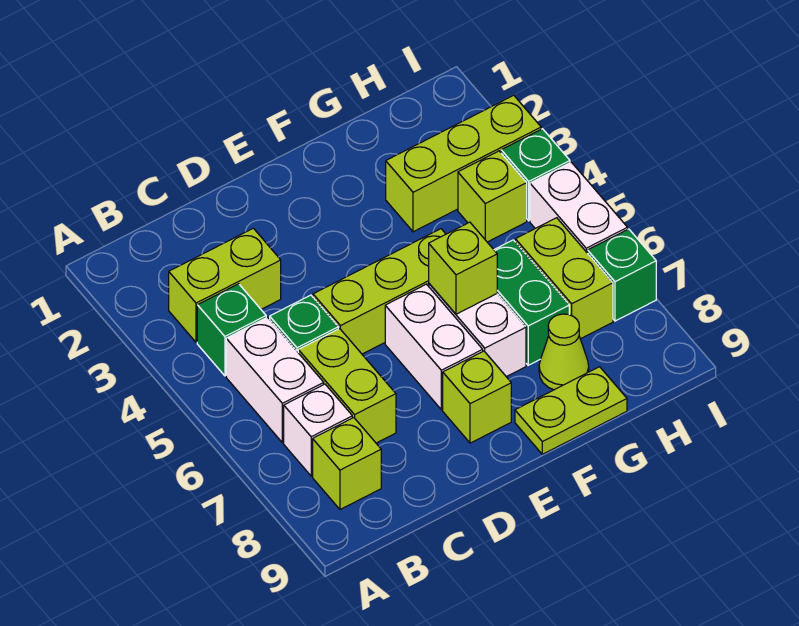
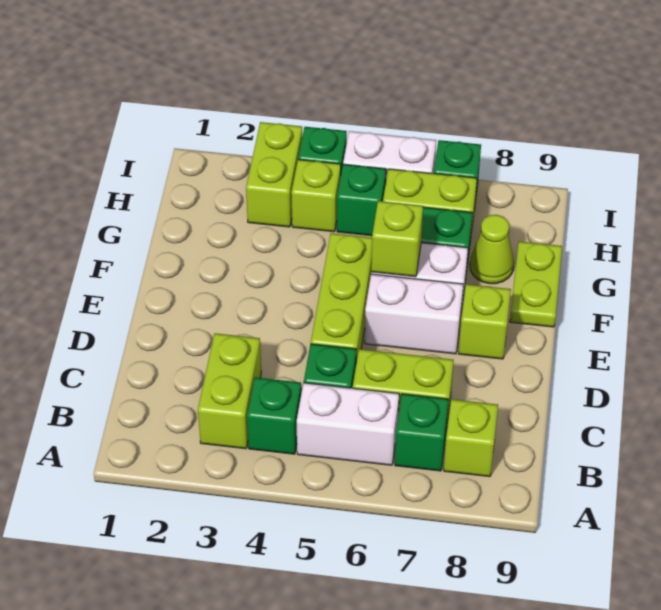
white 1x1 brick [284,384,352,476] -> green 1x1 brick [395,394,449,471]
lime 1x3 brick [386,95,541,232] -> lime 1x2 brick [246,122,302,227]
none -> green 1x1 brick [337,164,386,236]

